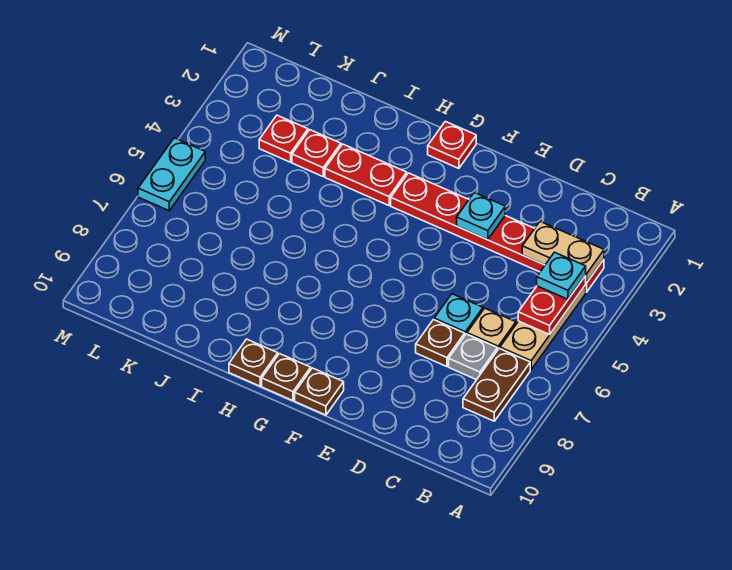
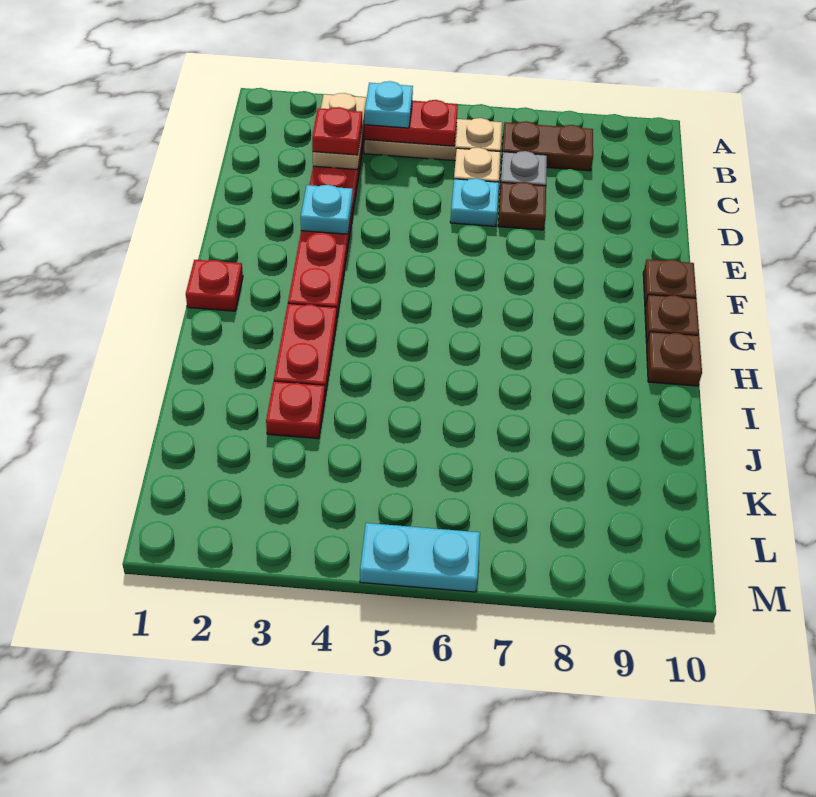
red 1x1 plate [259,115,308,162] -> red 1x1 plate moved to [312,107,362,155]

